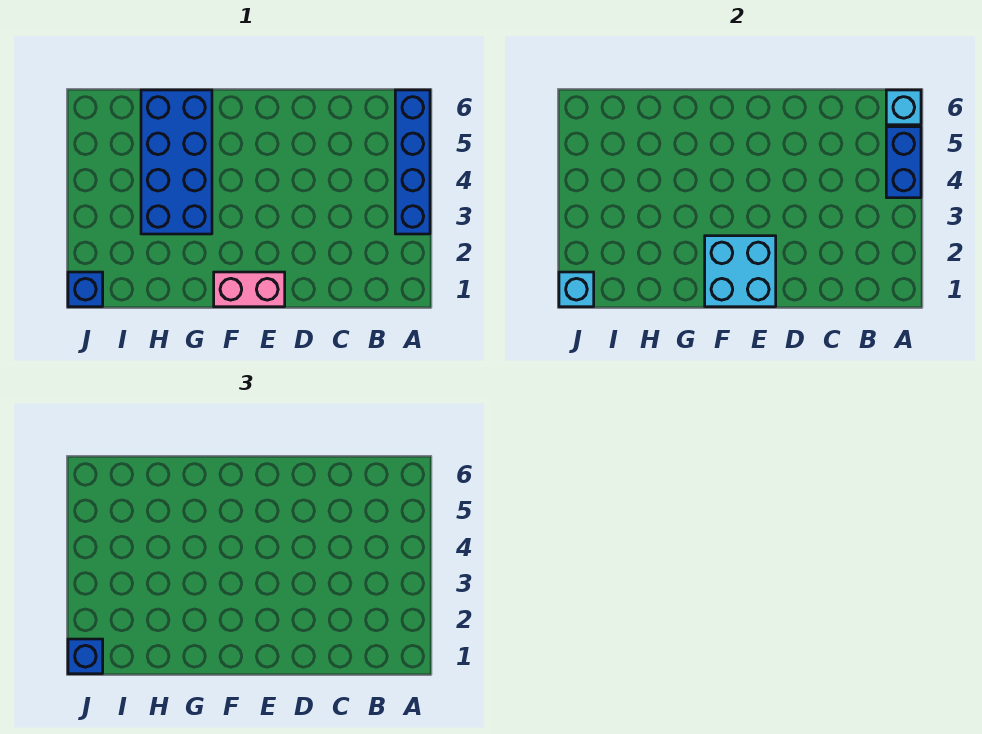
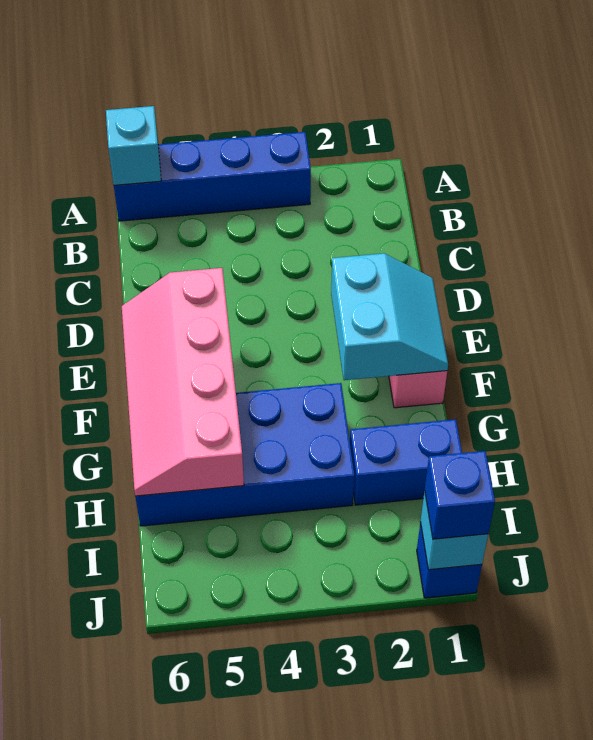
blue 1x2 brick [886,127,921,198] -> blue 1x2 brick moved to [350,419,462,505]
cyan 2x2 brick [705,236,776,307] -> cyan 2x2 slope [331,253,448,380]
none -> pink 2x4 slope [122,268,244,496]

